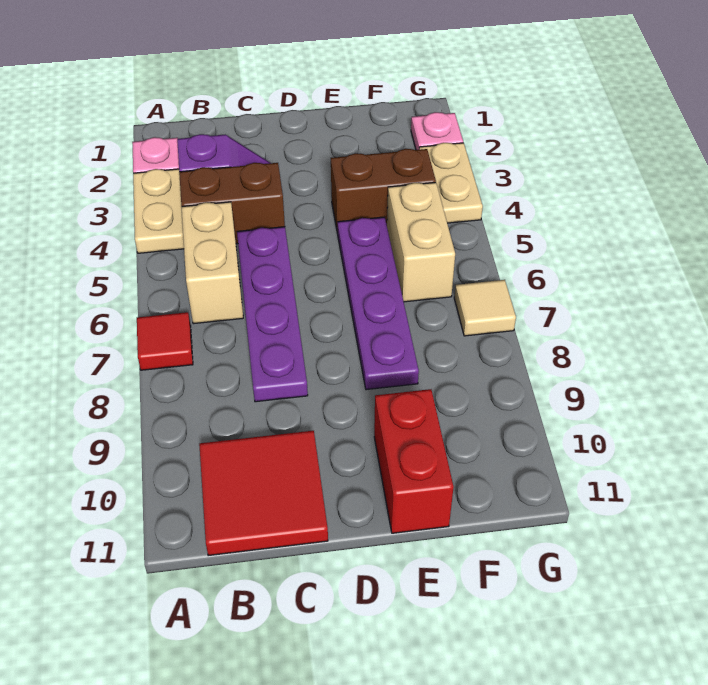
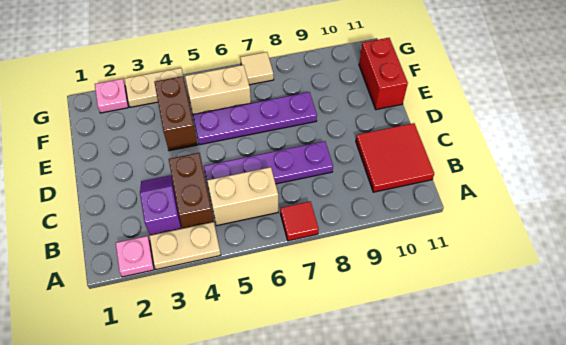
red 1x2 brick [374,389,454,533] -> red 1x2 brick turned to [359,38,408,110]

